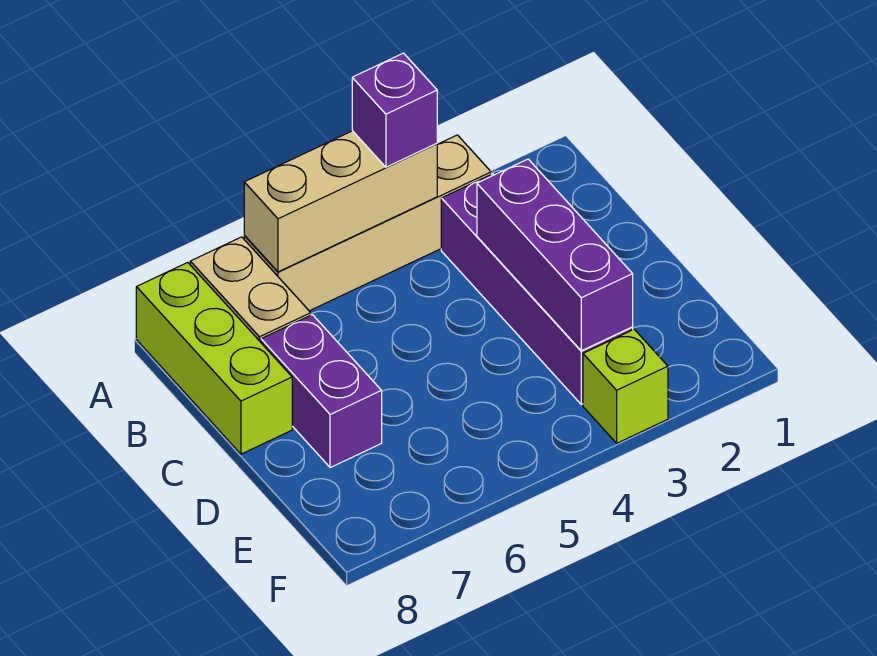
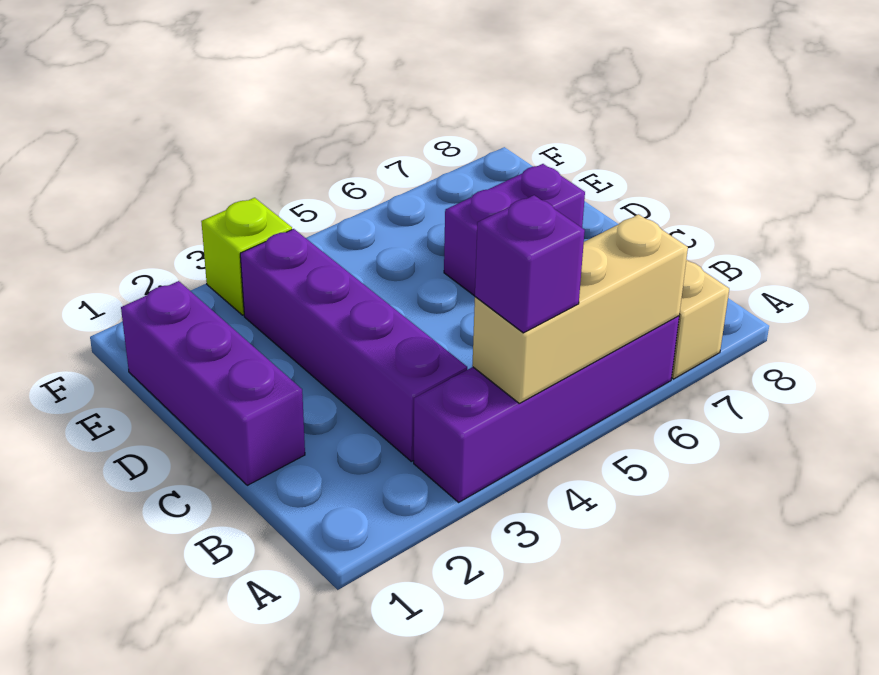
tan 1x4 brick [244,135,491,311] -> purple 1x4 brick [414,316,679,502]
lime 1x3 brick [136,262,292,454] -> none
purple 1x3 brick [477,159,633,351] -> purple 1x3 brick moved to [121,281,305,485]
purple 1x2 brick [261,315,382,468] -> purple 1x2 brick turned to [444,164,585,296]

